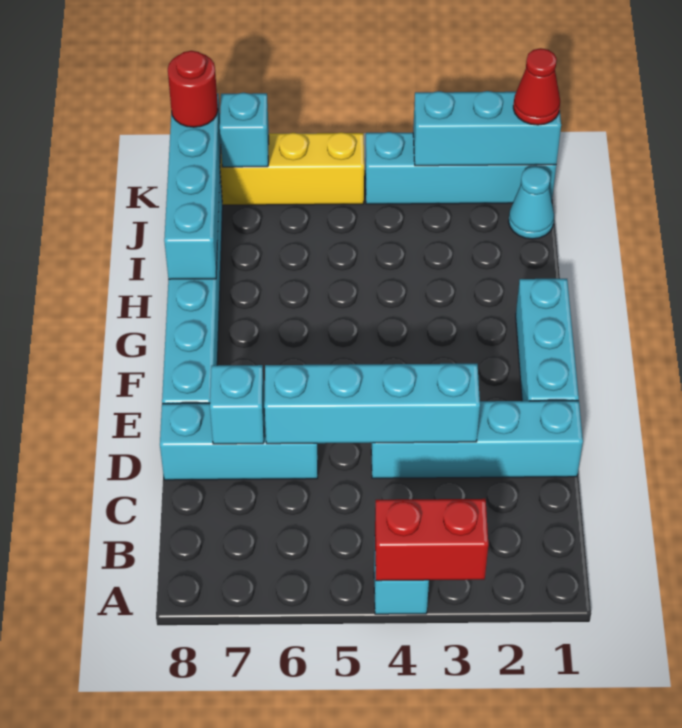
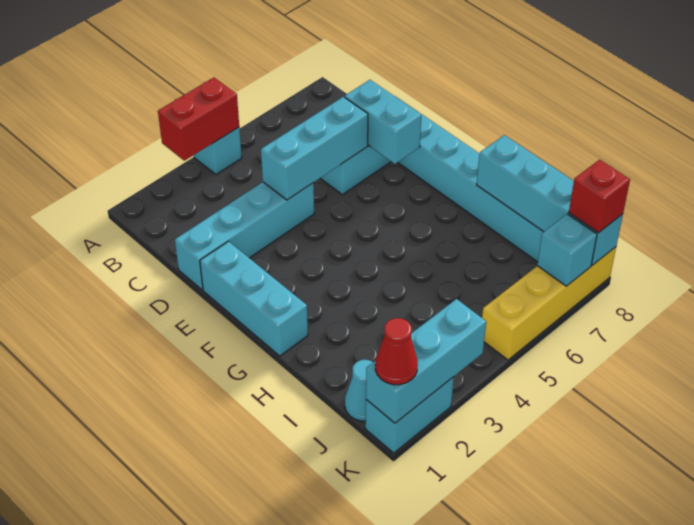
cyan 1x4 brick [264,364,480,444] -> cyan 1x3 brick [261,97,368,200]
cyan 1x1 brick [210,365,264,444] -> cyan 1x2 brick [345,80,421,164]
cyan 1x4 brick [365,132,556,204] -> cyan 1x2 brick [365,377,454,453]
red 1x1 round brick [168,51,218,127] -> red 1x1 brick [569,160,630,233]

